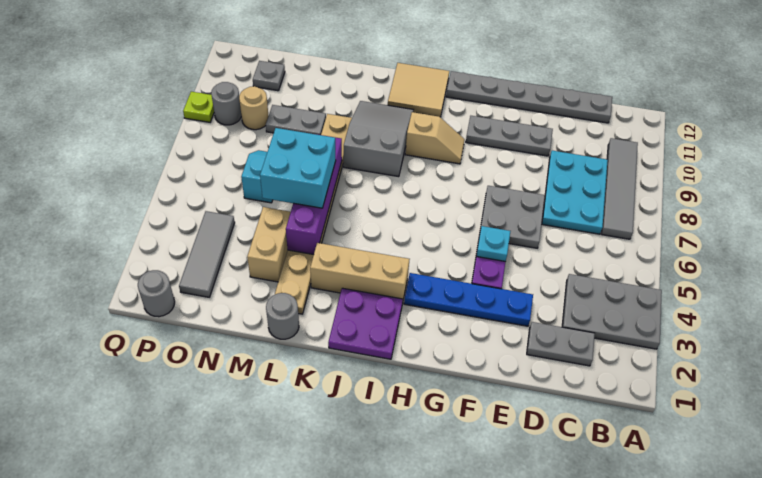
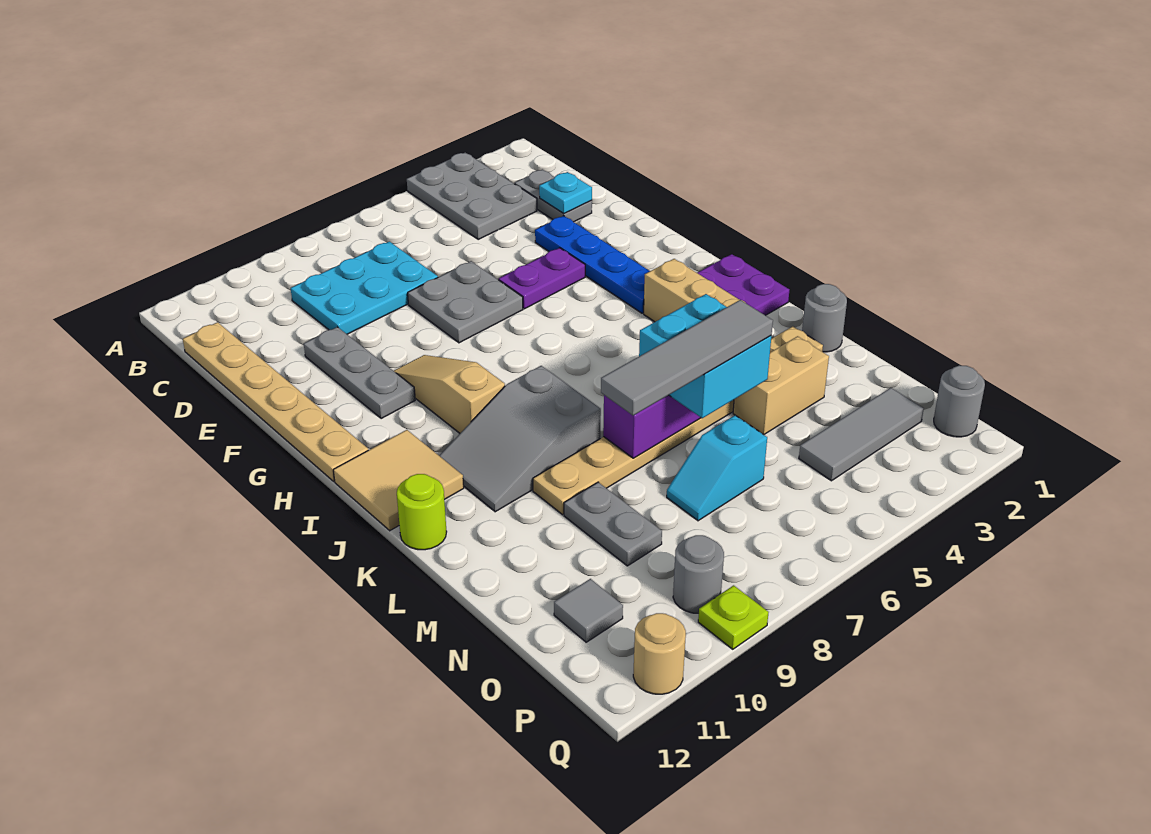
grey 1x4 tile [602,138,638,239] -> grey 1x4 tile moved to [601,300,773,416]
grey 1x6 plate [446,71,612,123] -> tan 1x6 plate [183,322,368,481]
cyan 1x1 plate [476,226,510,262] -> cyan 1x1 plate moved to [539,172,592,214]
tan 1x2 slope [405,112,465,164] -> tan 1x3 slope [394,355,505,433]
none -> lime 1x1 round brick [397,474,447,550]
tan 1x1 round brick [239,86,269,130] -> tan 1x1 round brick moved to [633,613,686,694]
grey 1x1 plate [253,61,285,91] -> grey 1x1 tile [554,579,623,642]

